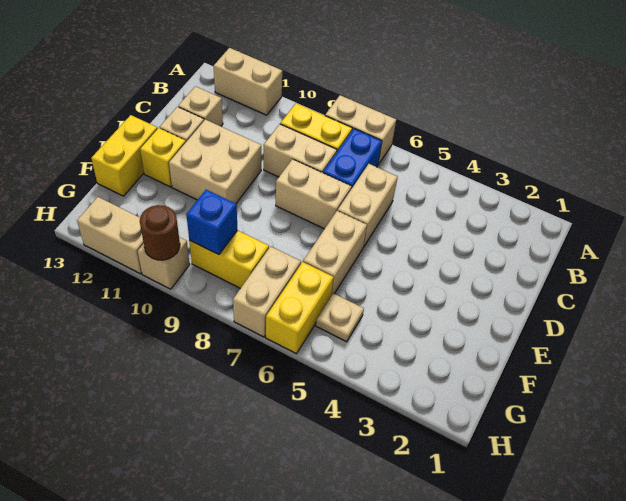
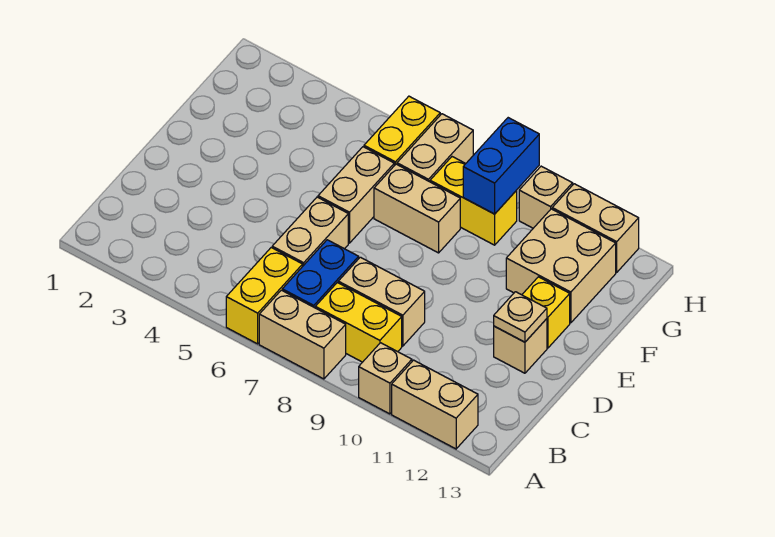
tan 1x1 brick [178,86,223,126] -> tan 1x1 brick moved to [359,343,412,414]
tan 1x2 brick [276,159,351,229] -> tan 1x2 brick moved to [374,164,460,253]
tan 2x2 brick [169,120,261,203] -> tan 2x2 brick moved to [506,209,616,323]
yellow 1x2 brick [91,115,157,196] -> yellow 1x2 brick moved to [226,248,303,344]
tan 1x1 plate [316,293,364,342] -> tan 1x1 plate moved to [494,292,547,342]
blue 1x1 brick [186,190,237,255] -> blue 1x2 brick [463,118,539,214]
brown 1x1 round brick [140,205,180,260] -> none

